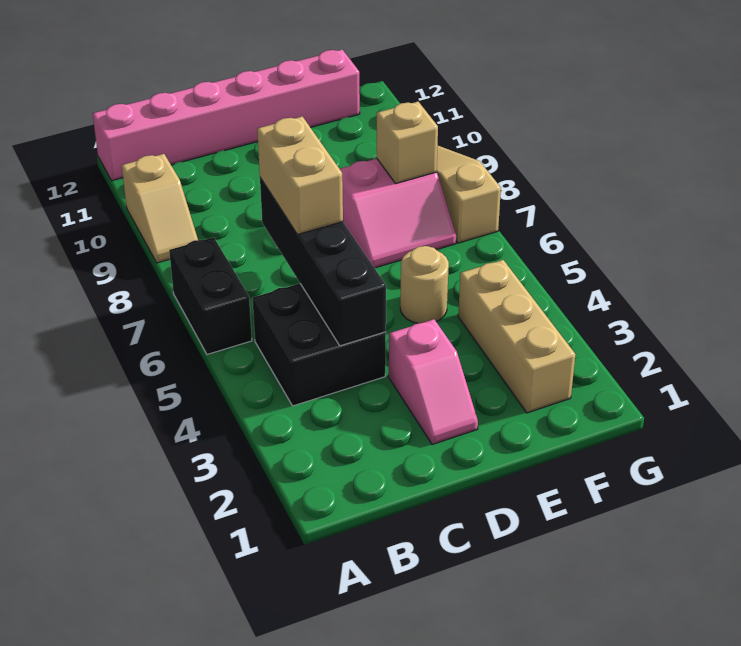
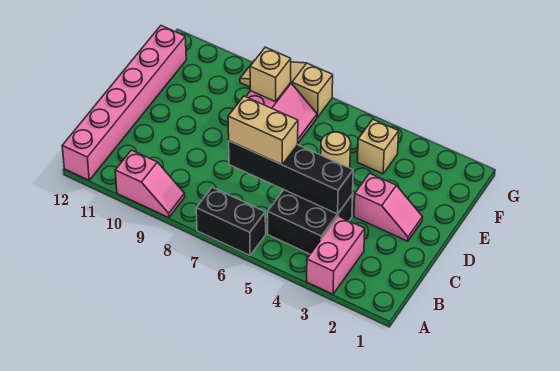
none -> pink 1x2 brick [307,216,365,294]
tan 1x2 slope [122,154,198,263] -> pink 1x2 slope [115,150,185,218]
tan 1x3 brick [458,260,576,413] -> tan 1x1 brick [357,119,399,174]

